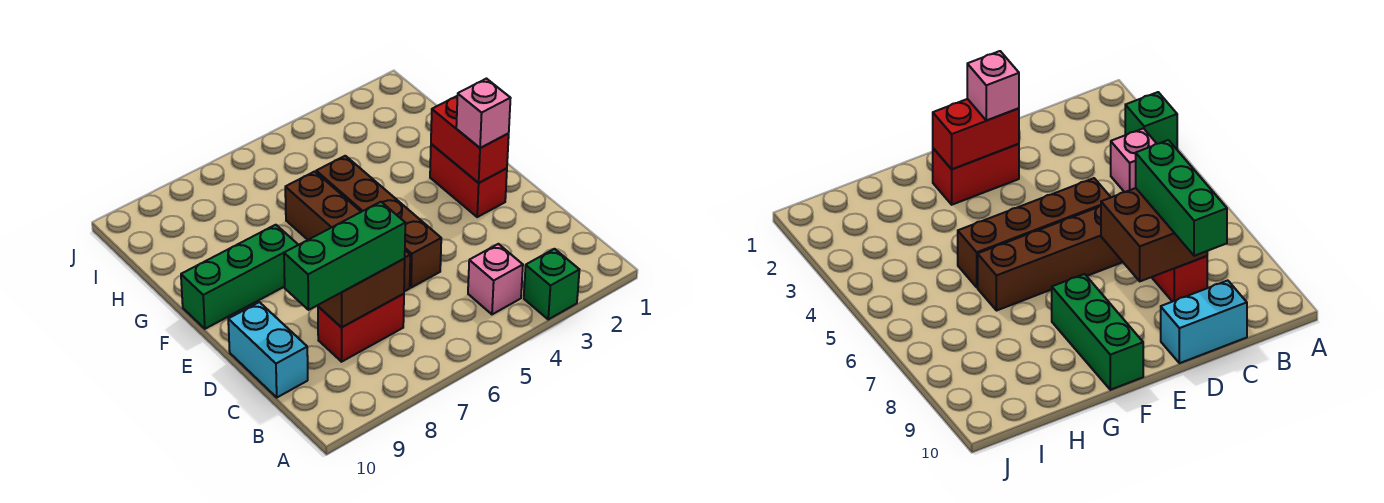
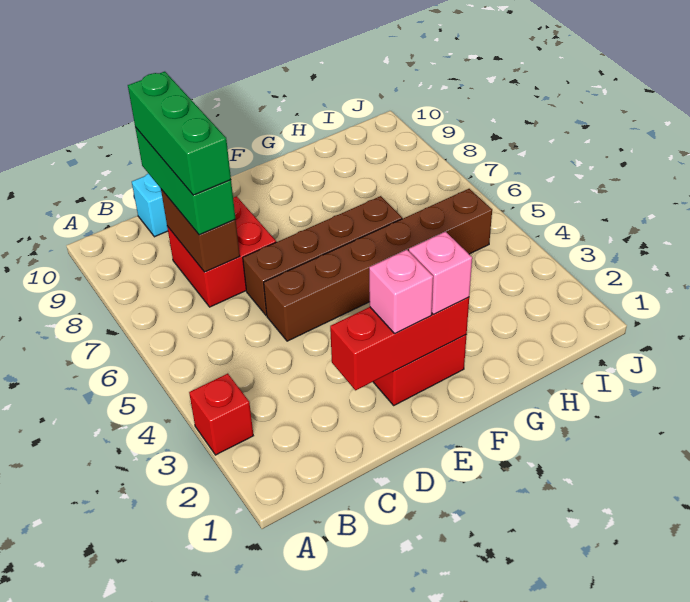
green 1x1 brick [524,249,579,319] -> red 1x1 brick [189,374,253,455]
pink 1x1 brick [468,244,523,314] -> pink 1x1 brick moved to [409,232,472,314]
red 1x2 brick [318,294,404,362] -> red 2x2 brick [167,196,276,307]
brown 2x2 brick [317,259,405,327] -> brown 1x2 brick [161,189,240,272]
brown 1x4 brick [316,156,441,288] -> brown 1x6 brick [264,189,492,341]
red 1x2 brick [431,96,509,183] -> red 1x3 brick [330,297,469,390]
green 1x3 brick [181,225,298,329] -> green 1x3 brick moved to [128,72,231,195]

